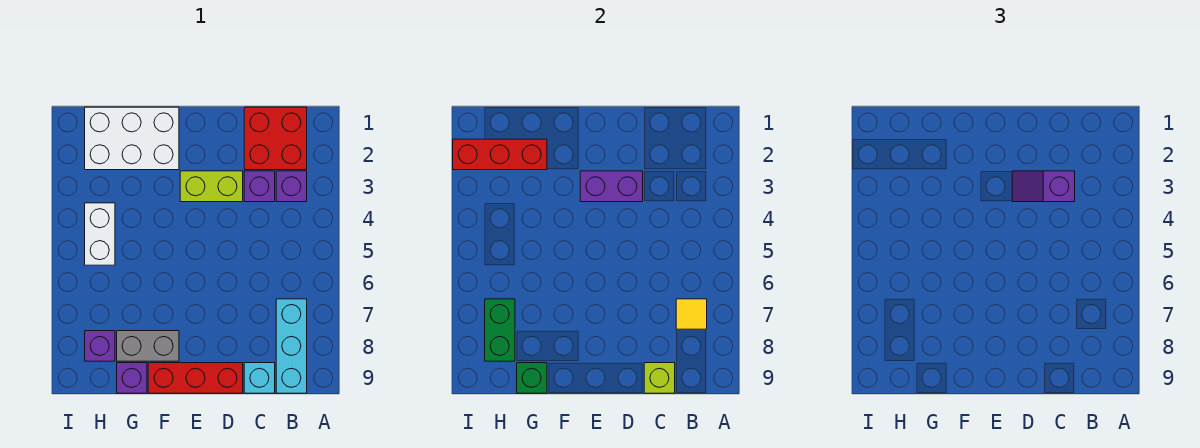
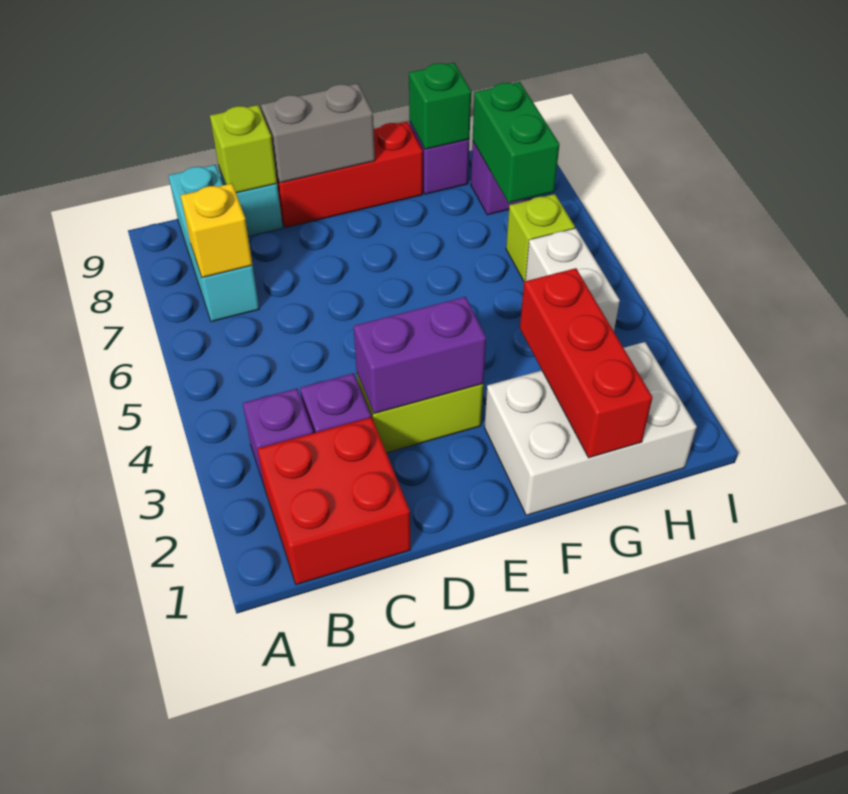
yellow 1x1 tile [676,299,707,329] -> yellow 1x1 brick [180,183,253,278]
purple 1x2 slope [1012,171,1075,202] -> none
grey 1x2 brick [117,331,179,361] -> grey 1x2 brick moved to [261,83,375,183]
red 1x3 brick [453,139,547,170] -> red 1x3 brick turned to [520,268,652,458]
none -> lime 1x1 brick [506,194,575,281]

